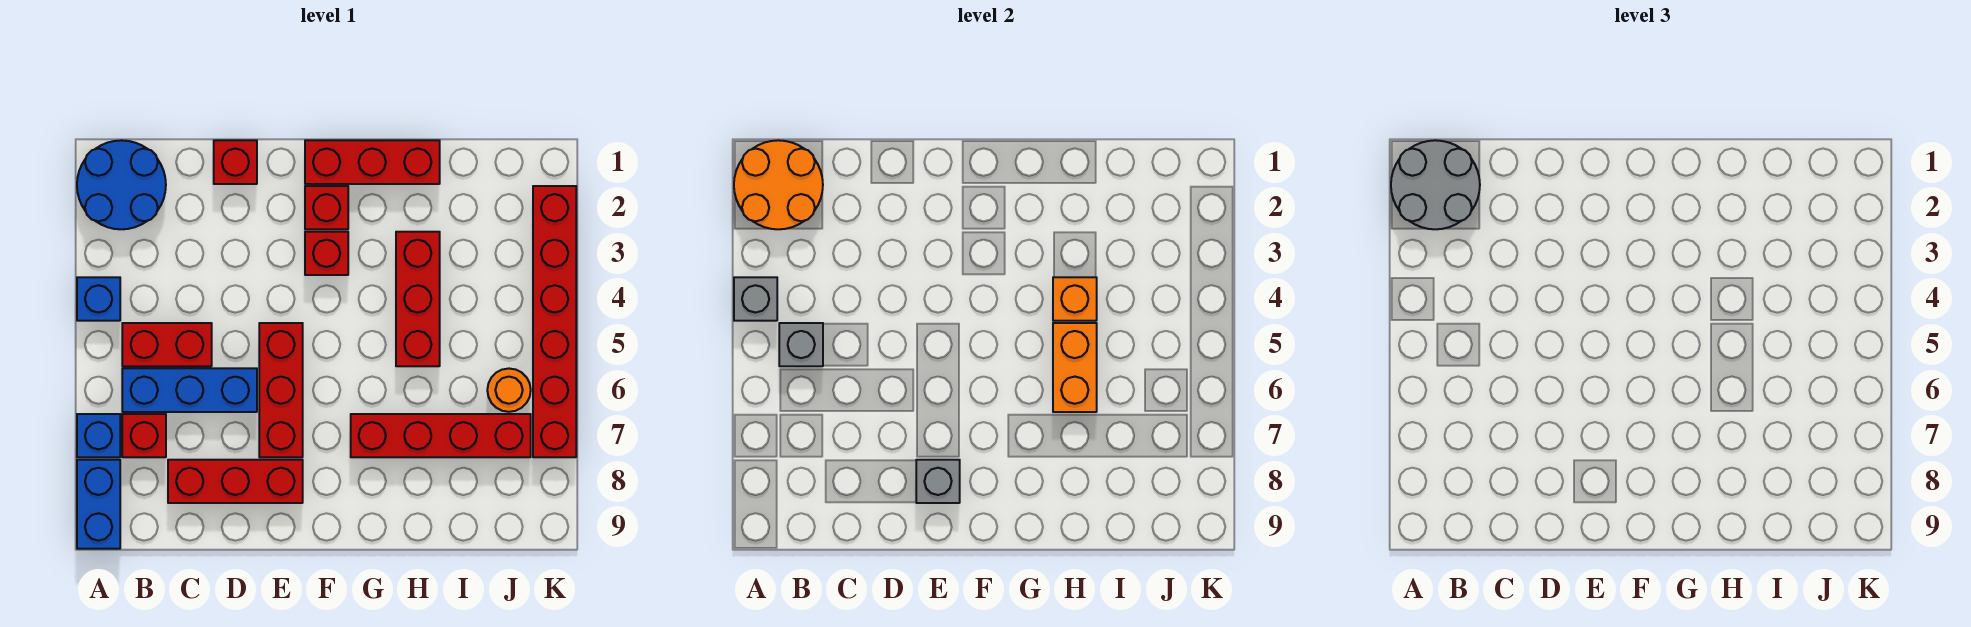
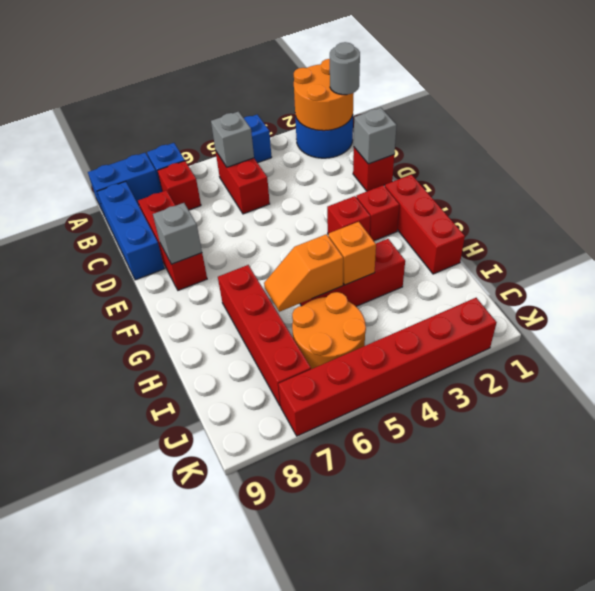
grey 2x2 round brick [1391,140,1480,229] -> grey 1x1 round brick [330,42,360,95]
grey 1x1 brick [734,277,777,321] -> grey 1x1 brick moved to [354,108,397,164]
blue 1x3 brick [122,368,257,412] -> blue 1x3 brick moved to [97,181,165,280]
red 1x3 brick [259,323,303,457] -> none
orange 1x2 brick [1053,323,1097,412] -> orange 1x2 slope [264,234,343,312]
orange 1x1 round brick [487,369,531,412] -> orange 2x2 round brick [292,292,366,369]

